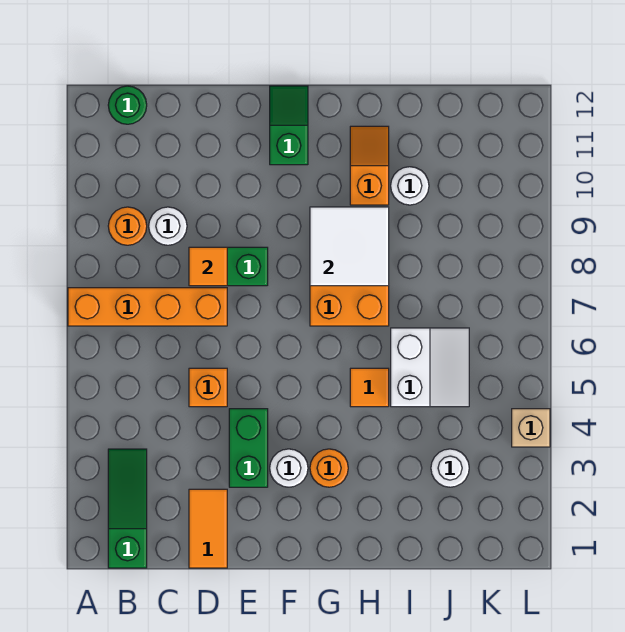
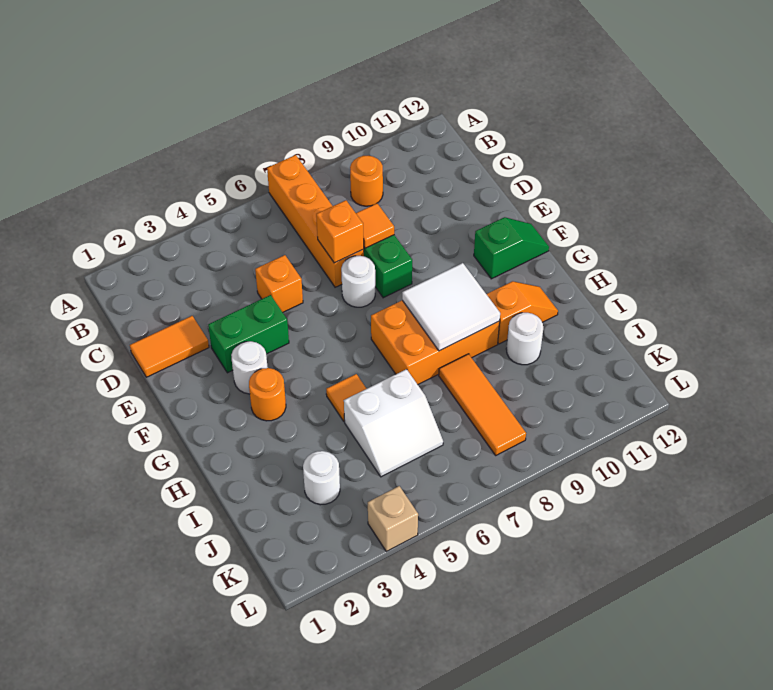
green 1x3 slope [108,449,147,568] -> none
green 1x1 round brick [108,86,147,124] -> none
white 1x1 round brick [149,207,187,245] -> white 1x1 round brick moved to [341,256,375,307]
none -> orange 1x1 brick [316,200,364,263]
none -> orange 1x3 tile [439,354,526,455]

